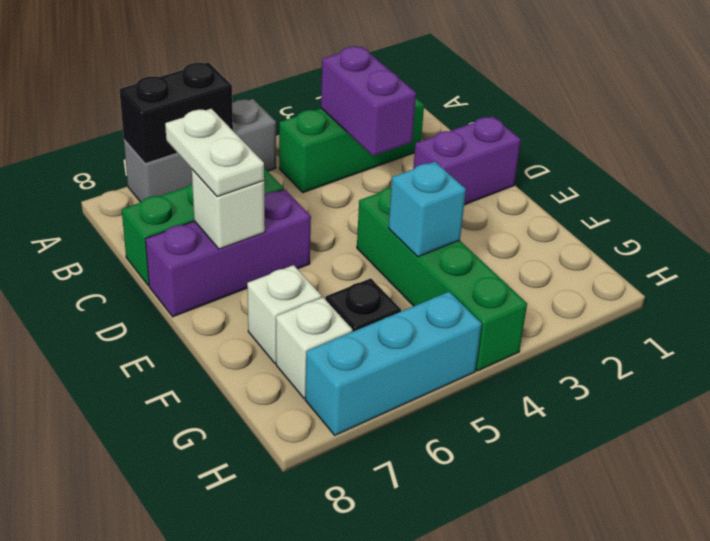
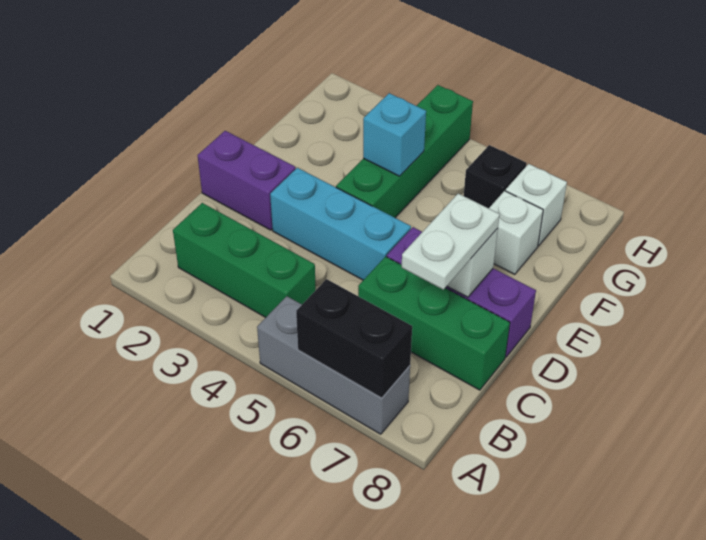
purple 1x2 brick [321,47,416,156] -> none
cyan 1x3 brick [305,292,482,435] -> cyan 1x3 brick moved to [270,168,411,280]

